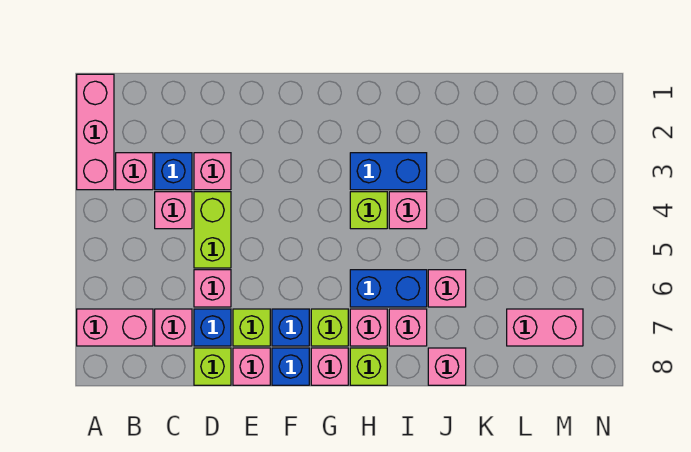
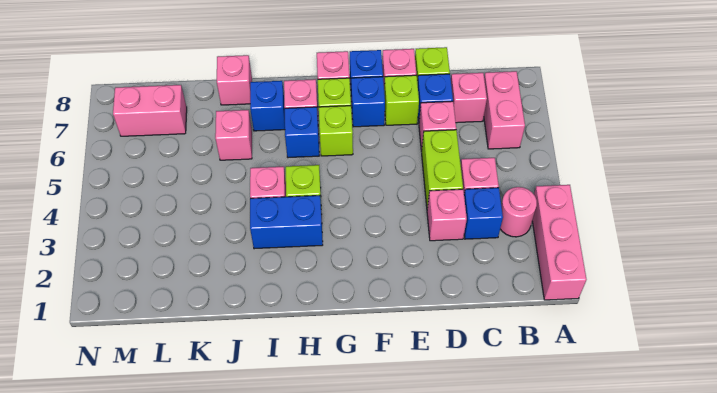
pink 1x2 brick [77,309,153,346] -> pink 1x2 brick turned to [484,71,525,149]
pink 1x1 brick [116,153,153,190] -> pink 1x1 round brick [500,187,537,237]
blue 1x2 brick [350,270,427,307] -> blue 1x1 brick [284,107,319,158]
lime 1x1 brick [350,348,387,385] -> lime 1x1 brick moved to [319,106,353,156]
pink 1x1 brick [389,309,427,346] -> blue 1x1 brick [250,81,285,131]

